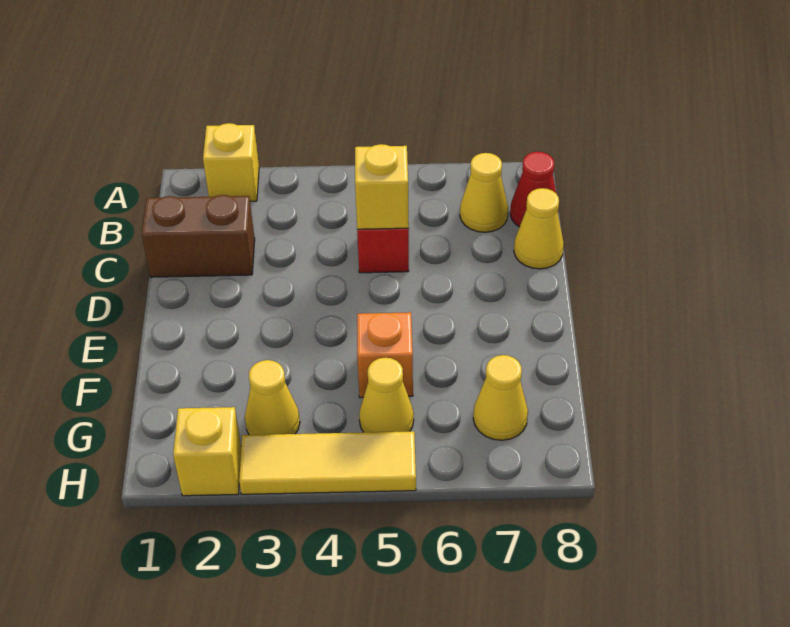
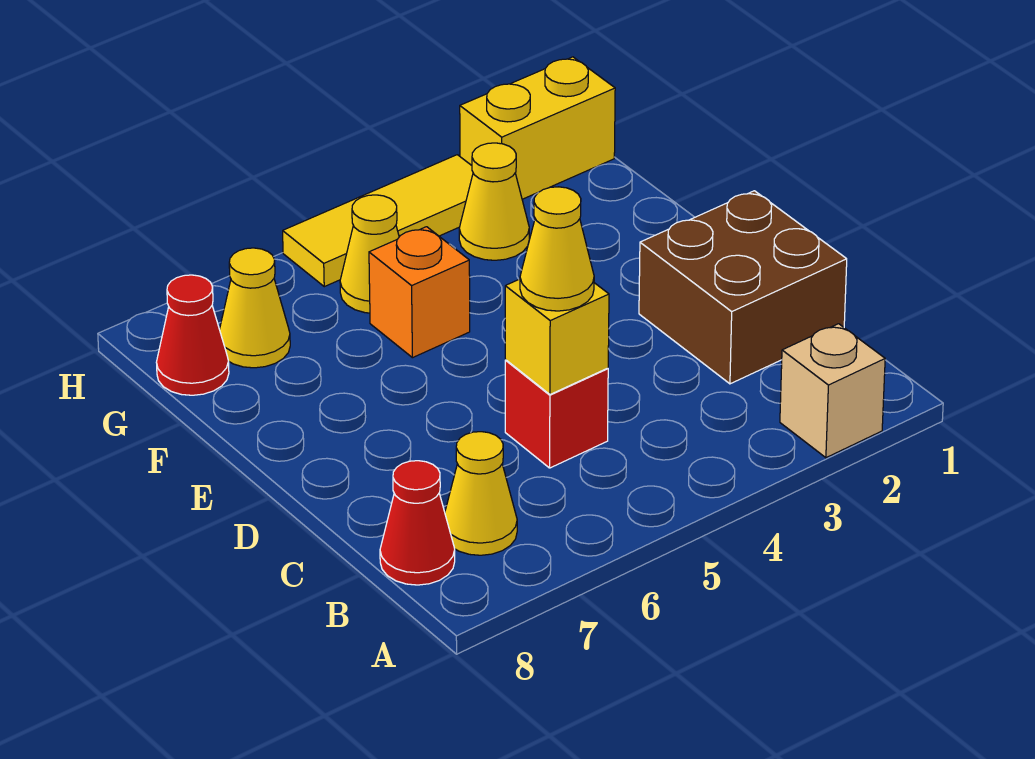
yellow 1x1 brick [203,123,259,201] -> tan 1x1 brick [780,324,885,458]
brown 1x2 brick [142,195,255,277] -> brown 2x2 brick [639,191,847,384]
yellow 1x1 cone [514,188,564,269] -> yellow 1x1 cone moved to [520,187,594,311]
none -> red 1x1 cone [156,275,229,395]
yellow 1x1 brick [173,407,241,496] -> yellow 1x2 brick [460,57,615,199]

